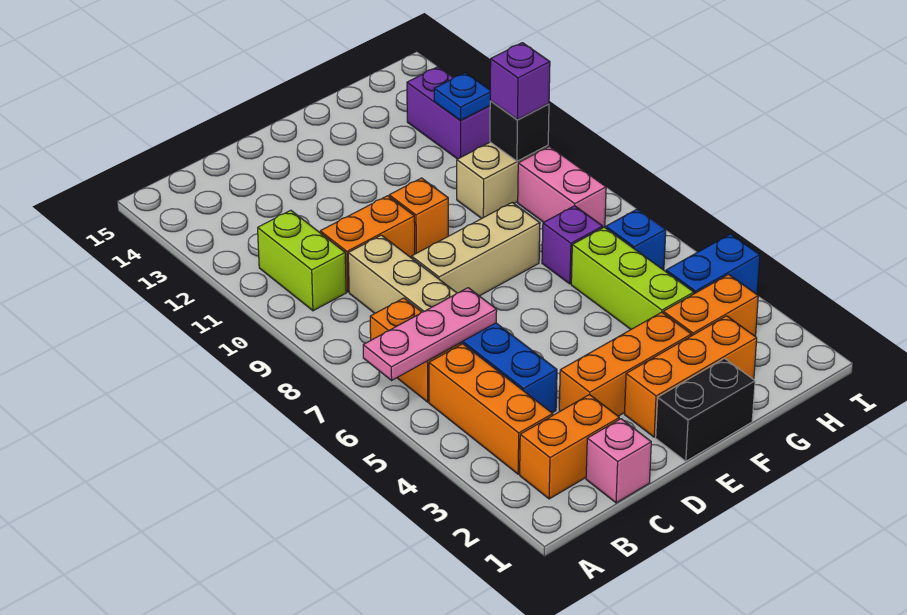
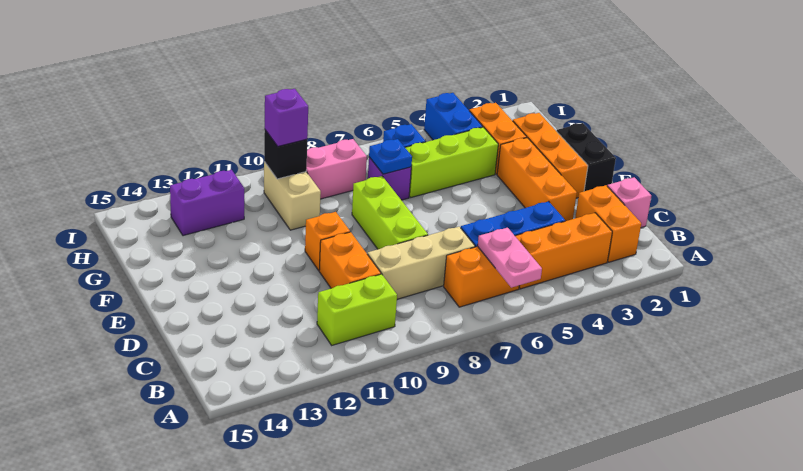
pink 1x3 plate [363,288,497,380] -> pink 1x2 plate [478,228,542,288]
tan 1x3 brick [412,203,540,296] -> lime 1x3 brick [352,176,428,249]
blue 1x1 plate [434,73,490,121] -> blue 1x1 plate moved to [369,139,412,174]

